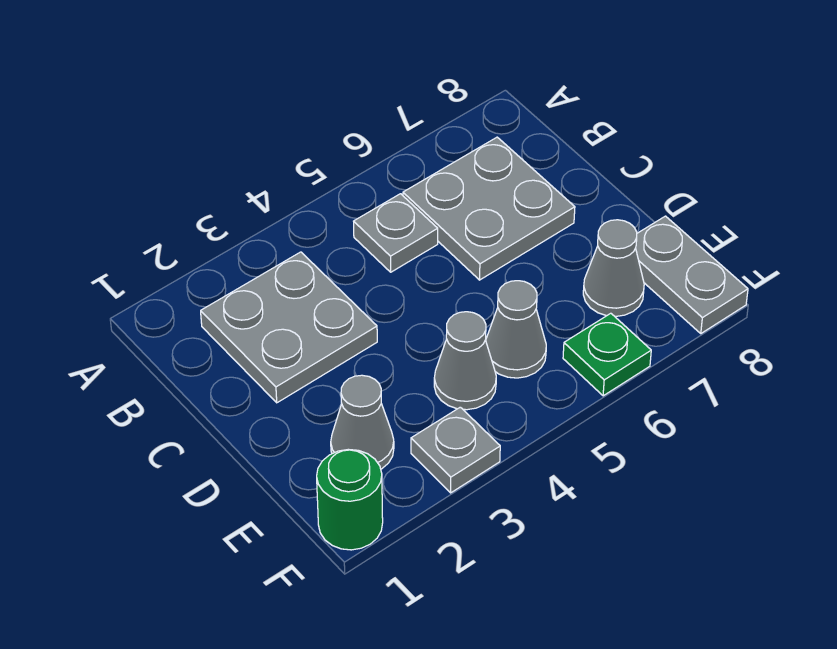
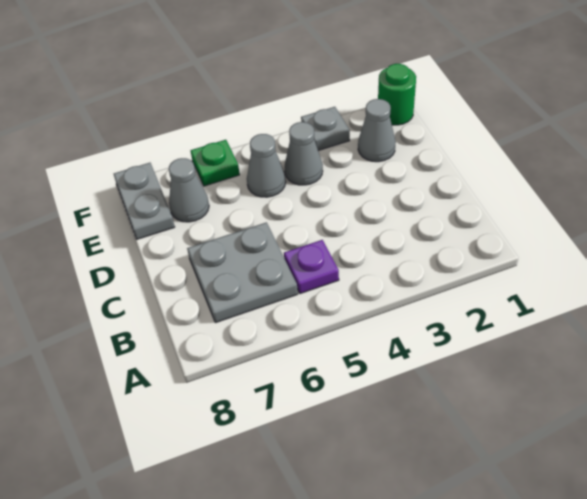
grey 2x2 plate [201,252,377,403] -> none
grey 1x1 plate [354,194,438,272] -> purple 1x1 plate [284,240,339,294]

